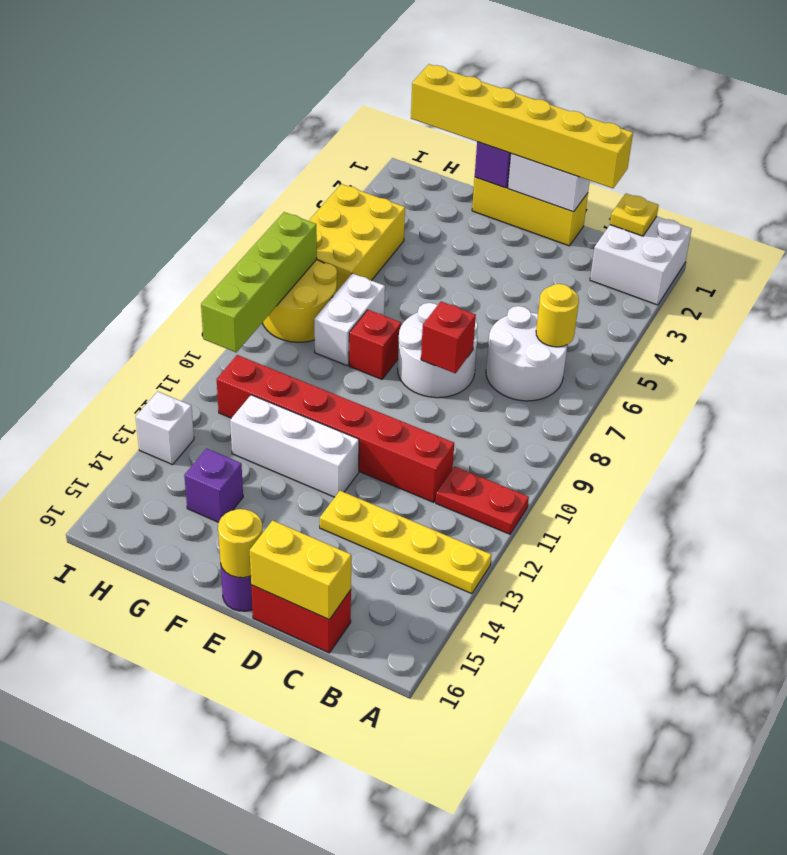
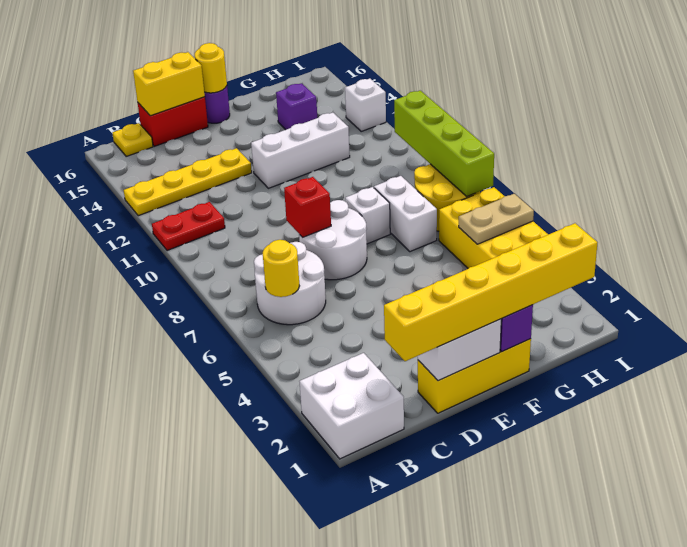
yellow 1x1 plate [610,194,659,236] -> yellow 1x1 plate moved to [113,123,153,156]
red 1x6 brick [217,355,454,502] -> none
red 1x1 brick [349,310,401,379] -> white 1x1 brick [345,187,390,244]
none -> tan 1x2 plate [459,194,534,244]

